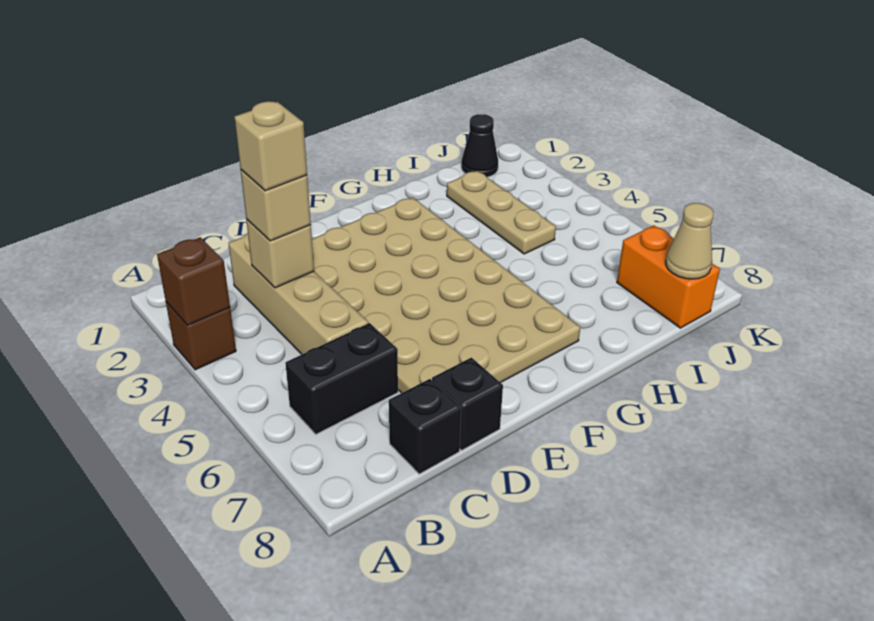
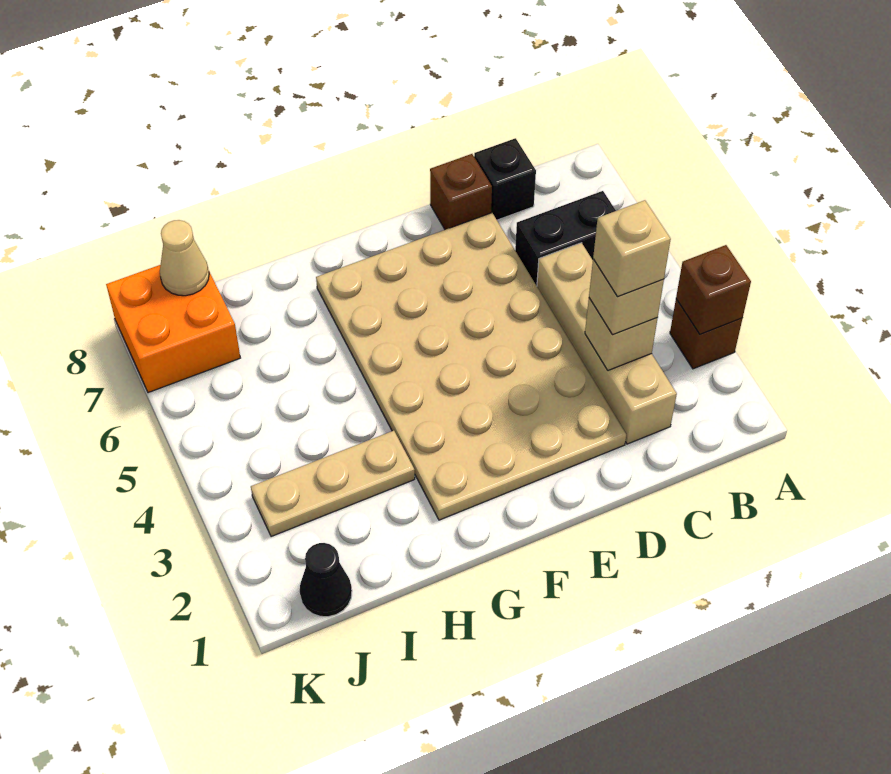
black 1x1 brick [432,358,503,450] -> brown 1x1 brick [430,154,492,230]
tan 1x3 plate [447,171,556,254] -> tan 1x3 plate turned to [251,431,415,537]
orange 1x2 brick [617,225,720,328] -> orange 2x2 brick [106,265,240,393]

